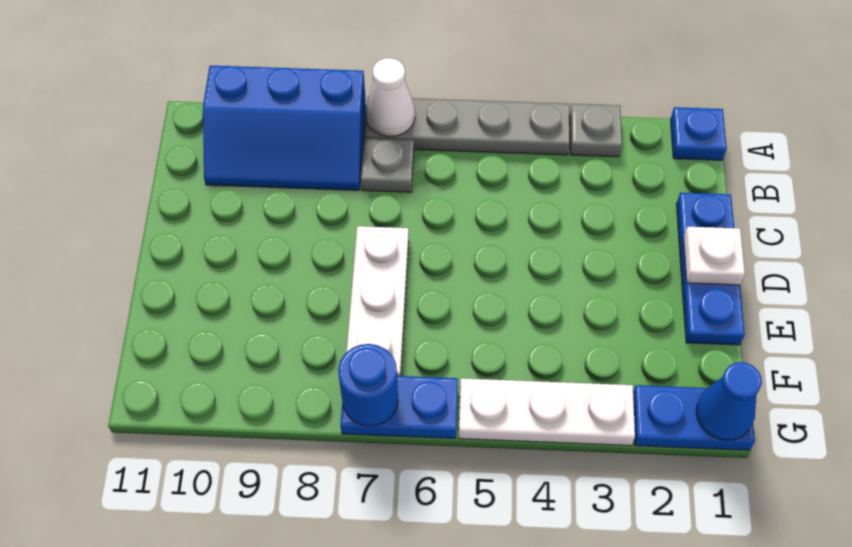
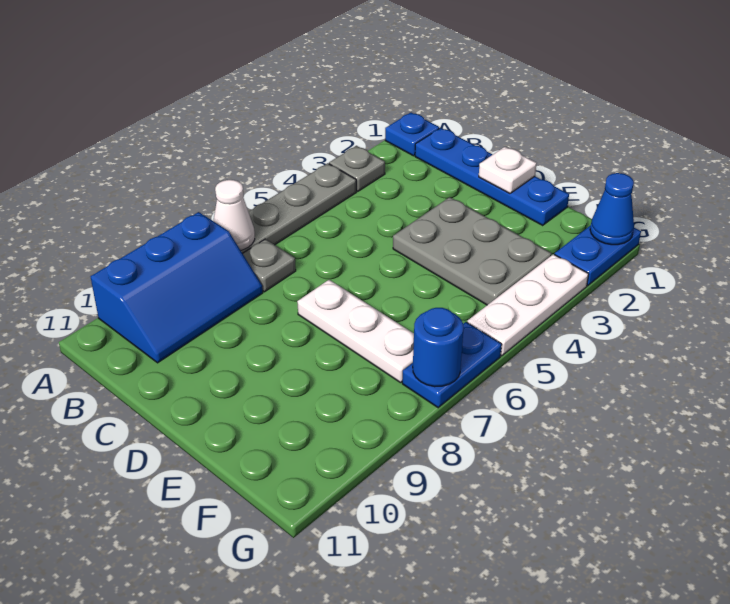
blue 1x3 plate [676,193,745,345] -> blue 1x4 plate [415,128,569,225]
none -> grey 2x3 plate [393,197,552,305]

